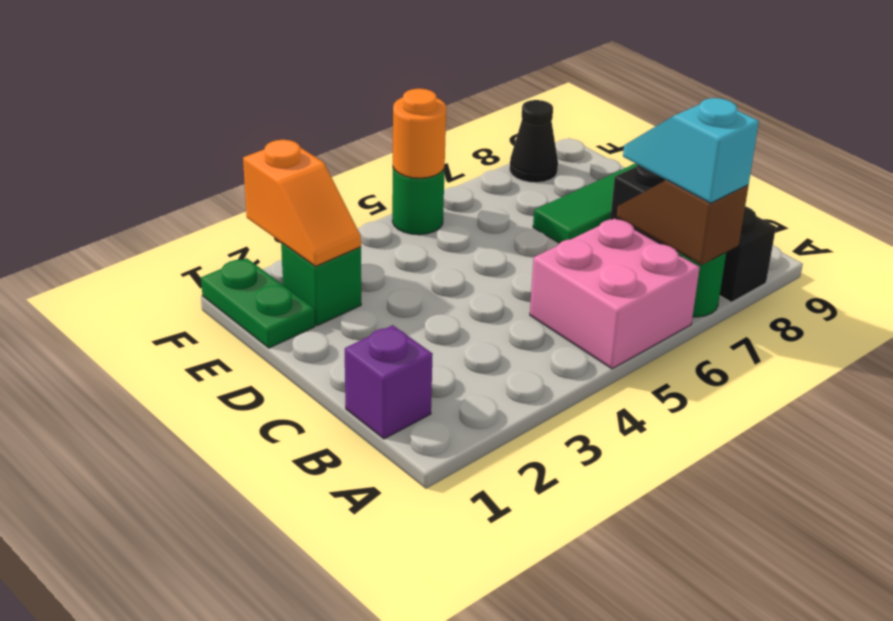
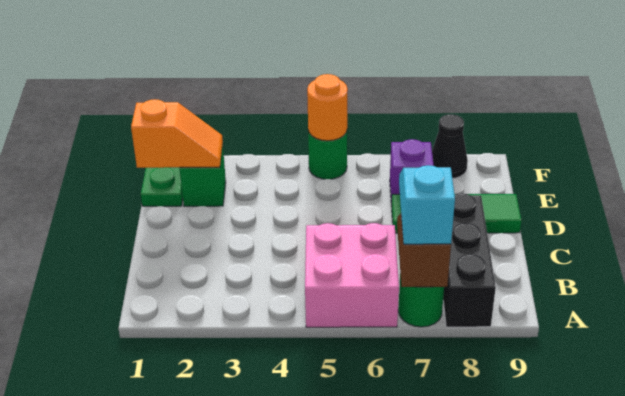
purple 1x1 brick [345,325,433,439] -> purple 1x1 brick moved to [390,139,434,205]
orange 1x2 slope [243,140,361,267] -> orange 1x2 slope turned to [131,99,223,168]

